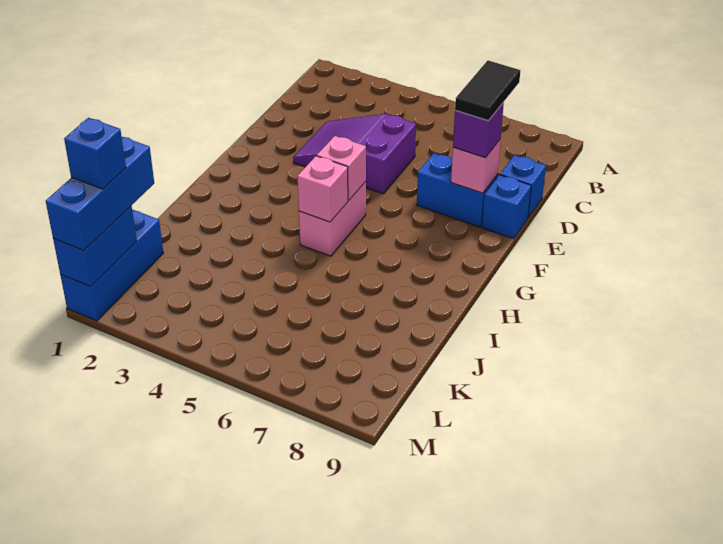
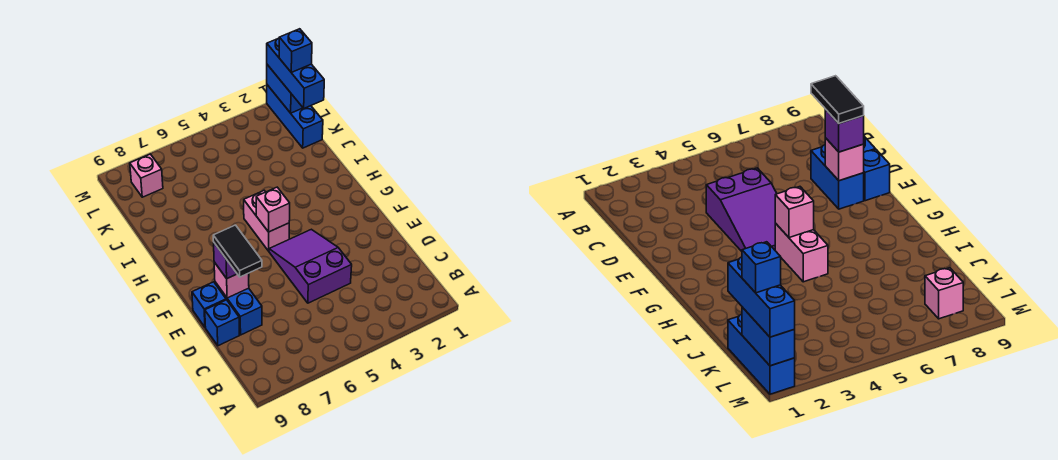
purple 2x3 slope [293,114,416,194] -> purple 2x3 slope turned to [269,229,352,303]
blue 1x2 brick [417,153,498,227] -> blue 1x2 brick turned to [215,282,262,335]
pink 1x1 brick [298,156,348,222] -> pink 1x1 brick moved to [130,154,163,197]

